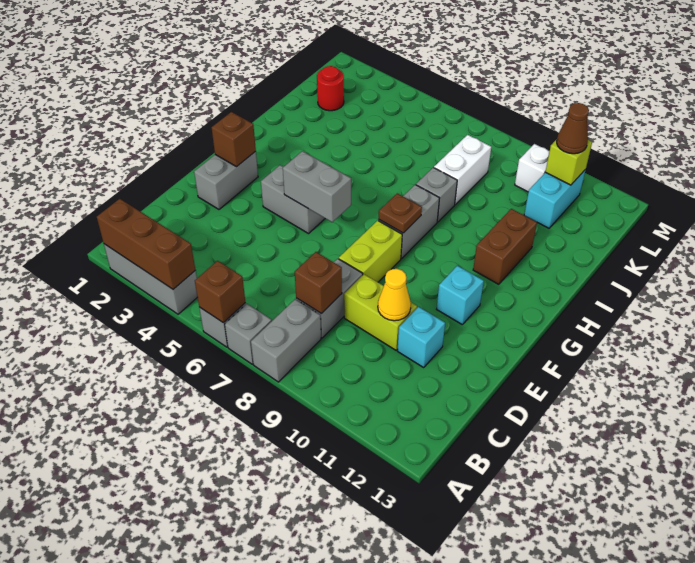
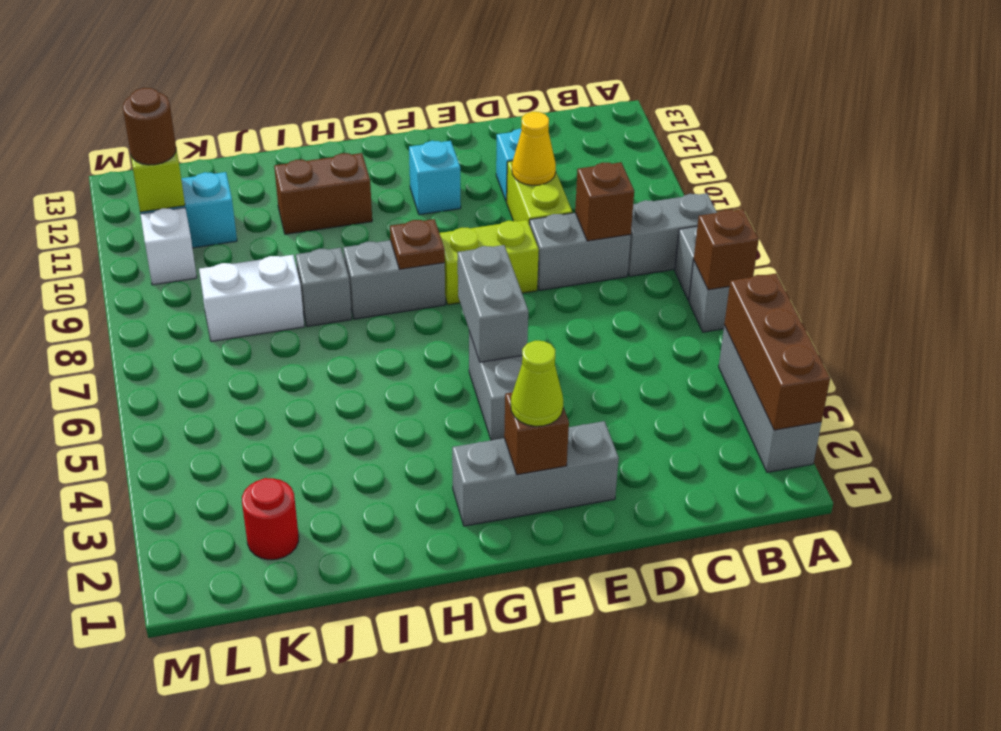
grey 1x2 brick [194,151,258,209] -> grey 1x3 brick [452,421,619,526]
none -> lime 1x1 cone [511,341,563,426]
brown 1x1 cone [557,103,589,154] -> brown 1x1 round brick [123,88,176,165]

